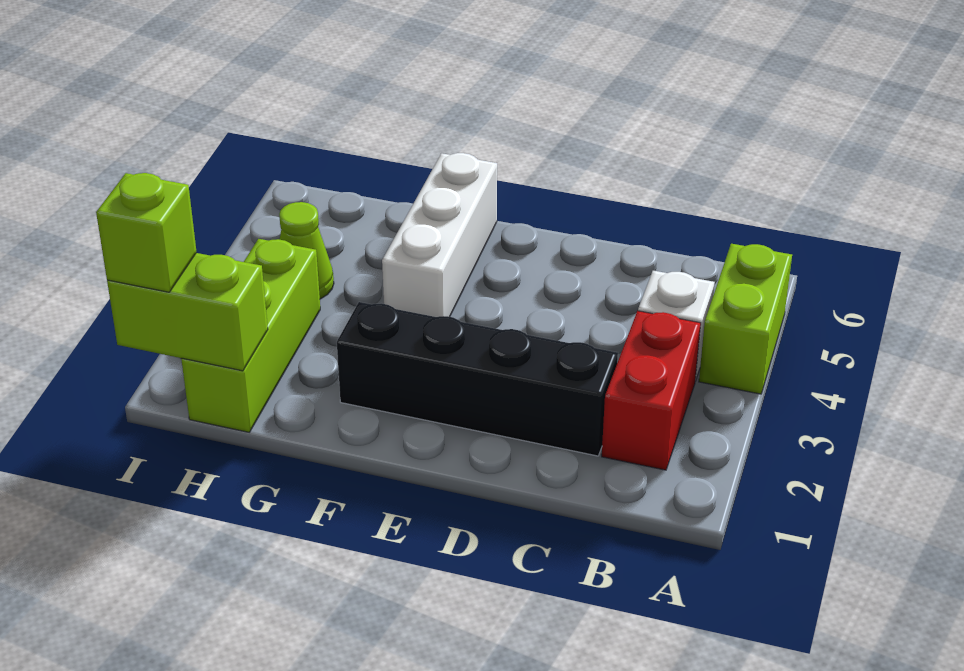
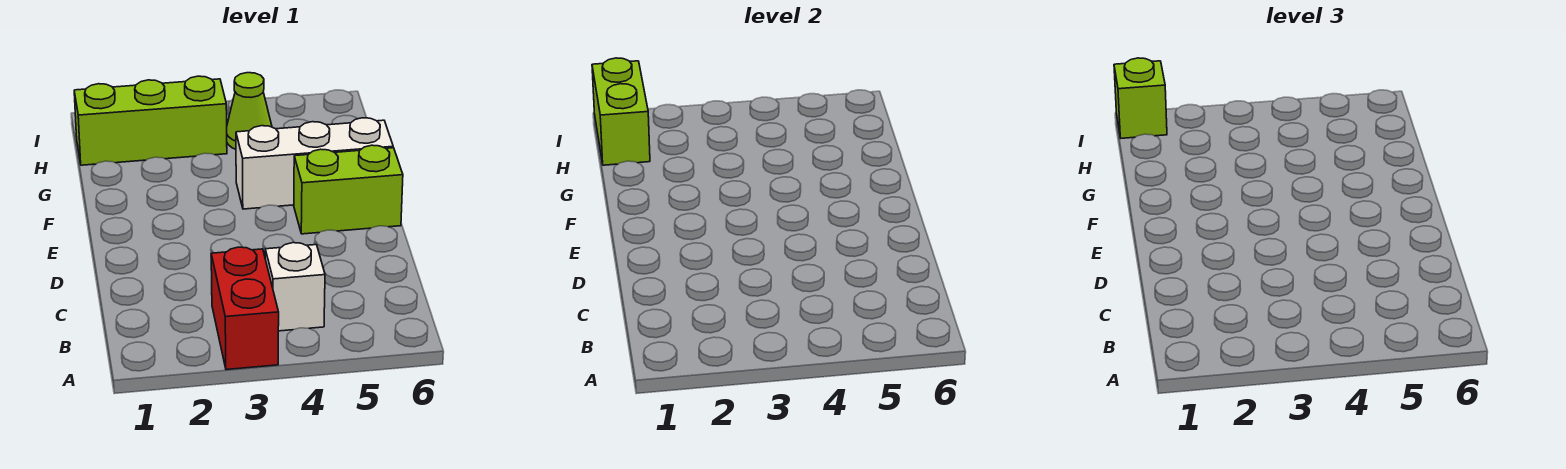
lime 1x2 brick [699,244,792,394] -> lime 1x2 brick moved to [294,145,403,234]
red 1x2 brick [602,311,701,470] -> red 1x2 brick turned to [211,247,279,370]
black 1x4 brick [337,302,618,456] -> none

